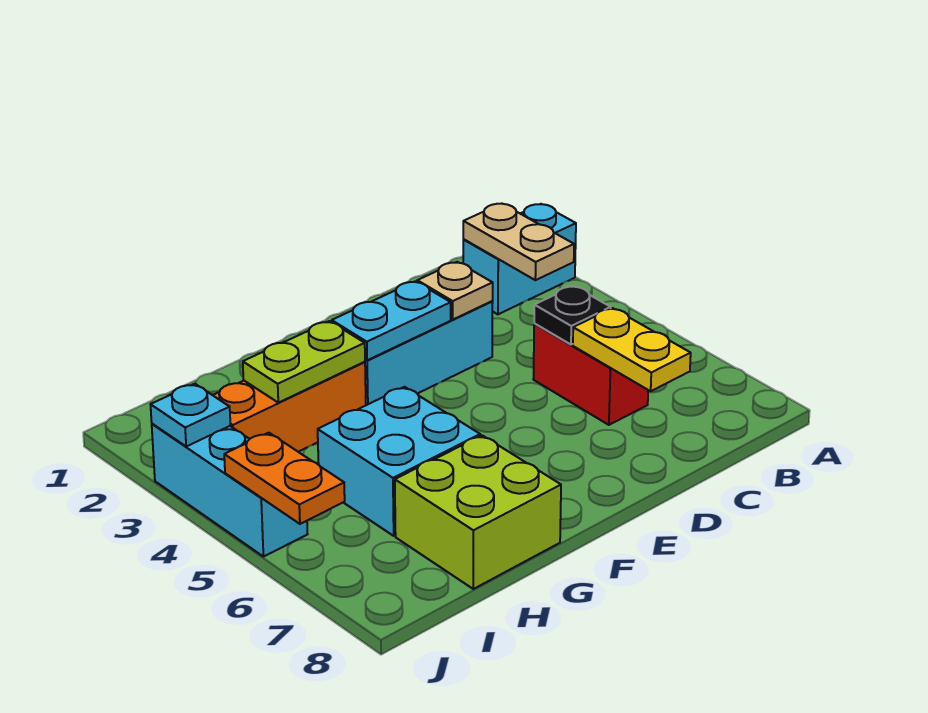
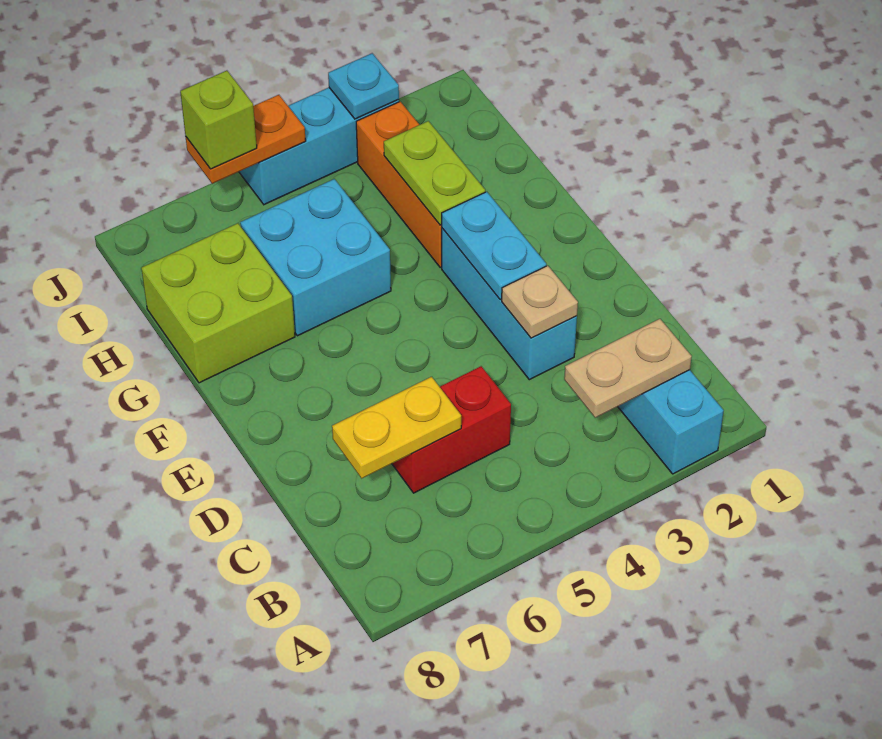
black 1x1 plate [534,286,611,345] -> none
none -> lime 1x1 brick [180,71,257,169]

